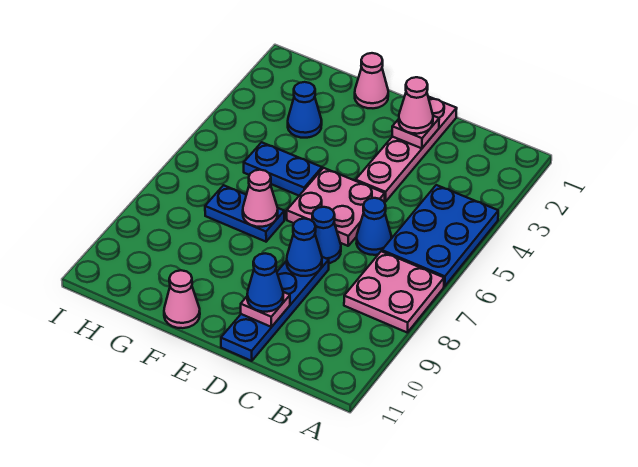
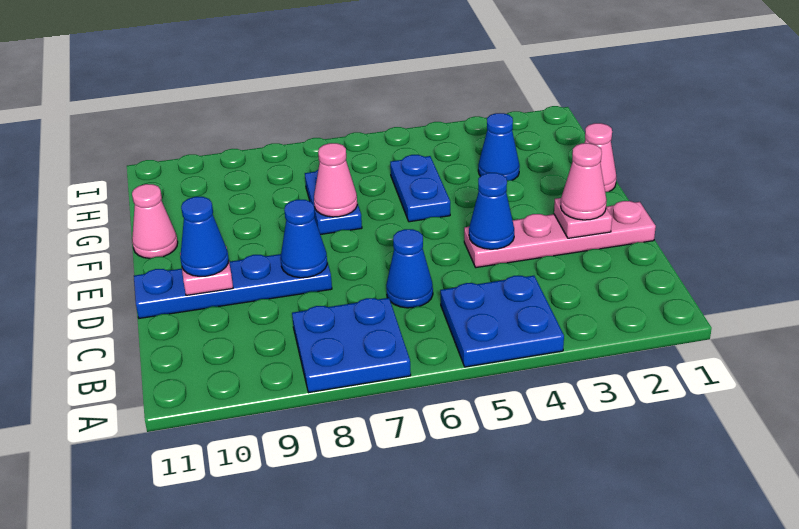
blue 2x3 plate [382,185,498,286] -> blue 2x2 plate [440,276,564,367]
pink 2x2 plate [344,251,444,333] -> blue 2x2 plate [292,298,411,393]
pink 2x2 plate [287,168,385,246] -> none
blue 1x1 cone [312,207,341,263] -> blue 1x1 cone moved to [469,173,514,249]

